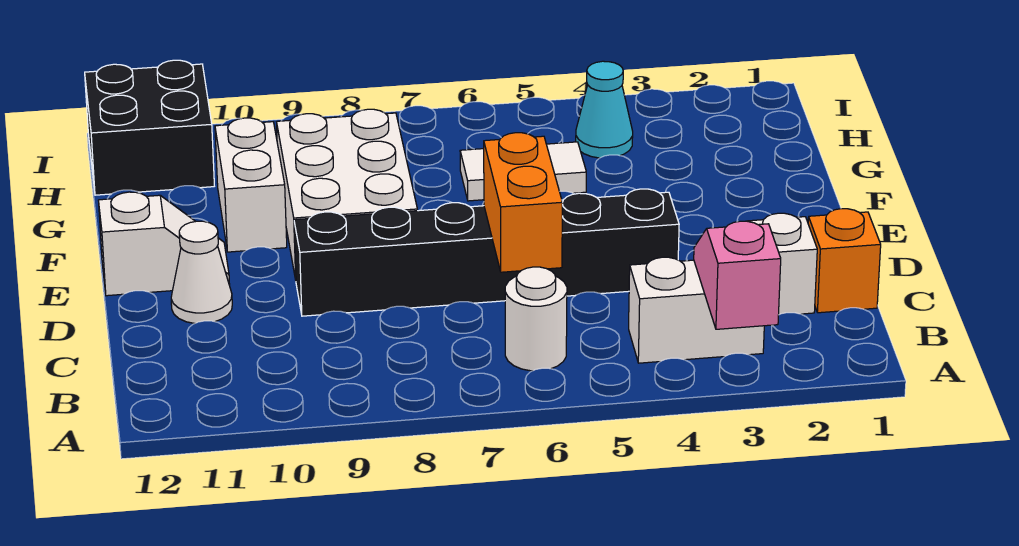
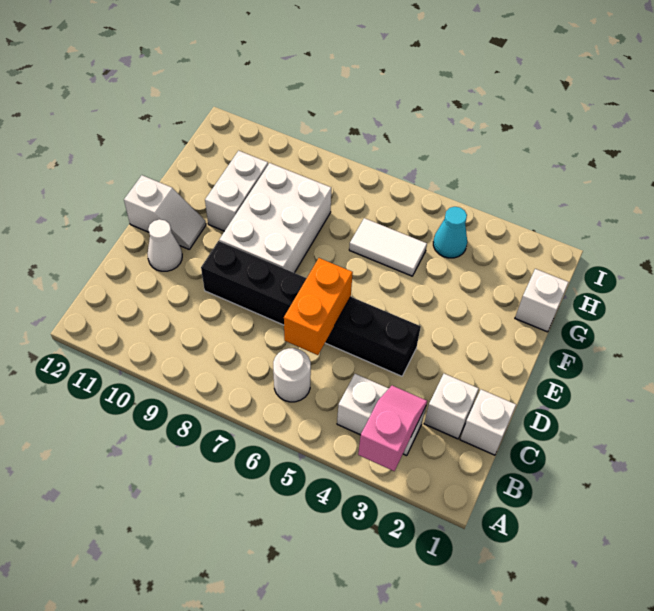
orange 1x1 brick [808,209,881,313] -> white 1x1 brick [460,390,516,455]
none -> white 1x1 brick [515,269,569,332]
black 2x2 brick [85,60,214,195] -> none

